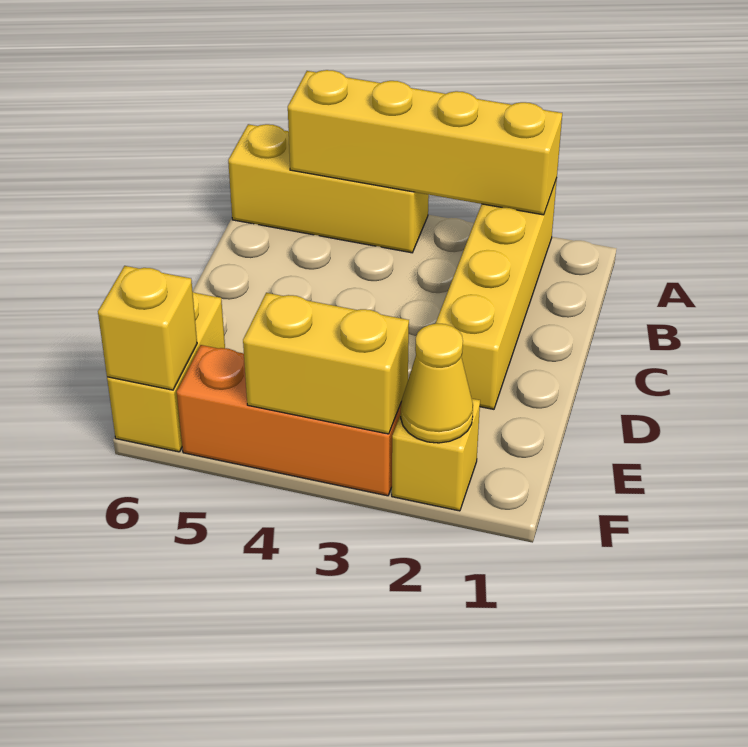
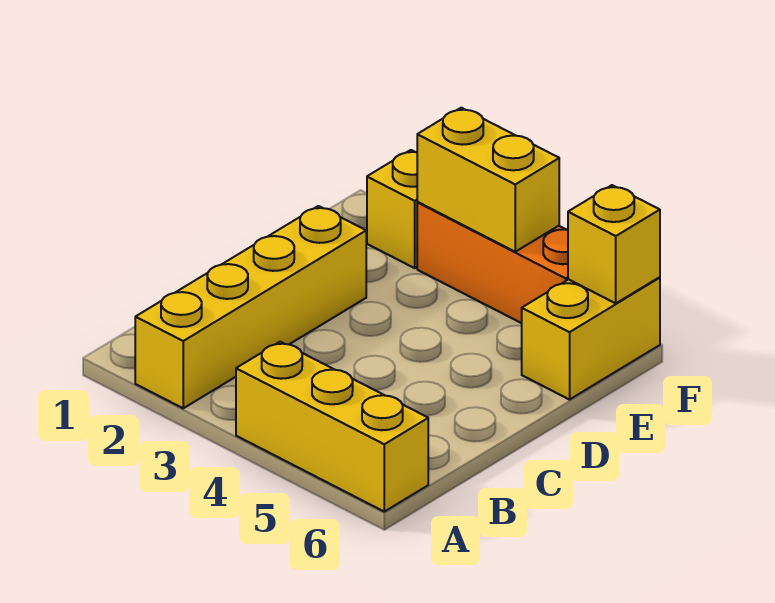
yellow 1x4 brick [288,70,562,215] -> none
yellow 1x1 cone [401,323,473,443] -> none

